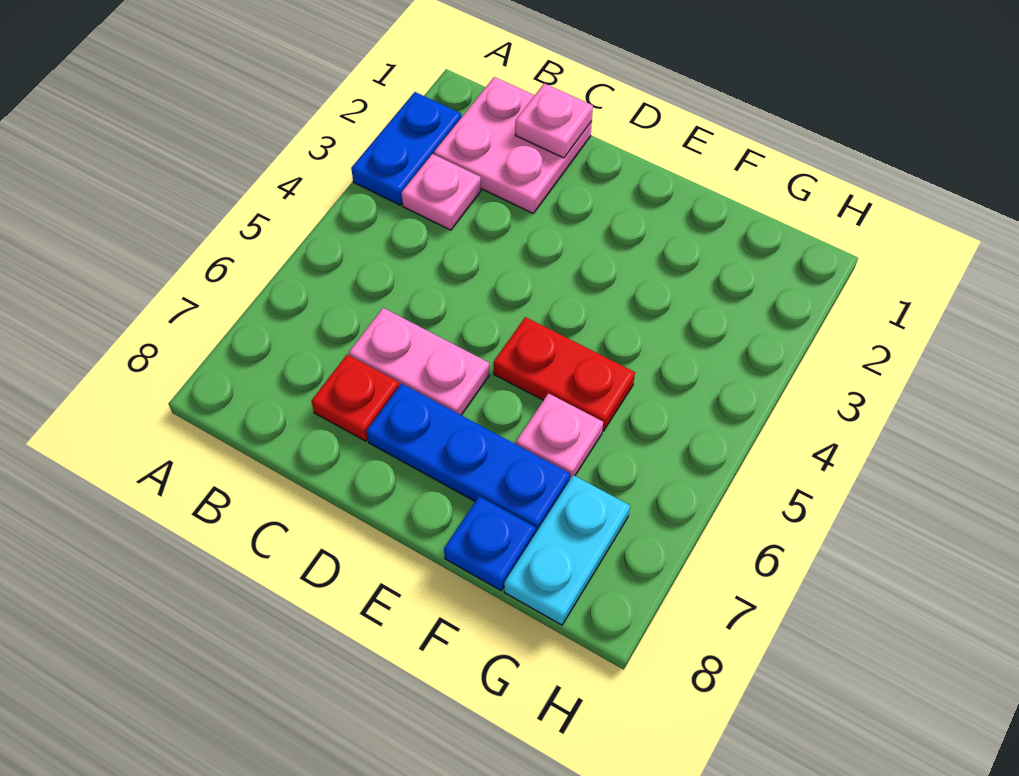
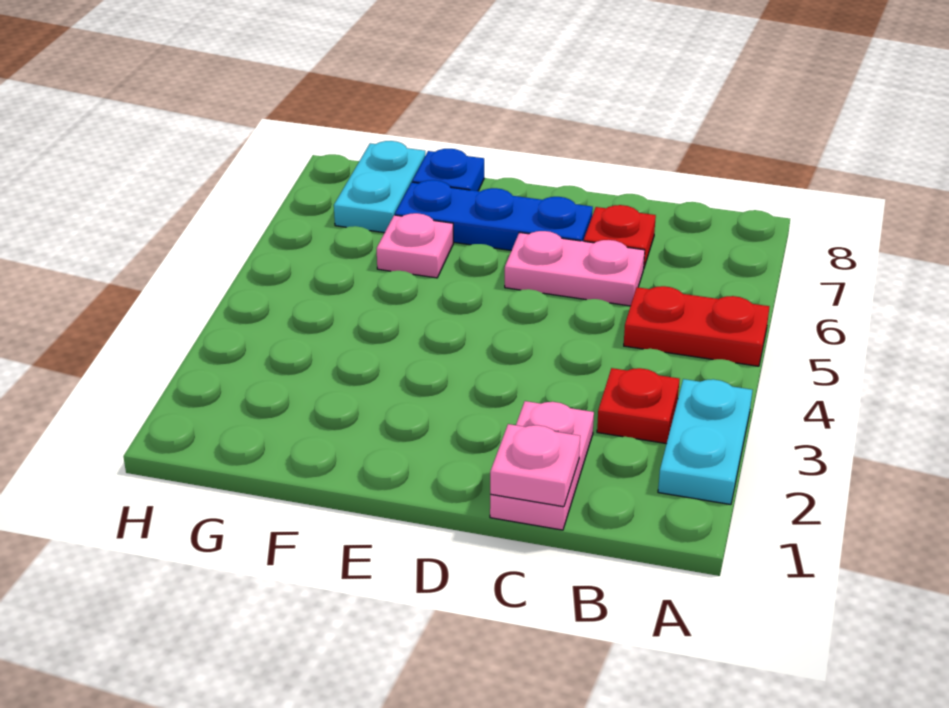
blue 1x2 plate [351,92,462,205] -> cyan 1x2 plate [658,379,752,505]
pink 2x2 plate [434,77,592,213] -> pink 1x2 plate [490,401,594,530]
pink 1x1 plate [401,154,481,230] -> red 1x1 plate [597,368,680,444]
red 1x2 plate [494,317,635,431] -> red 1x2 plate moved to [624,286,770,366]

